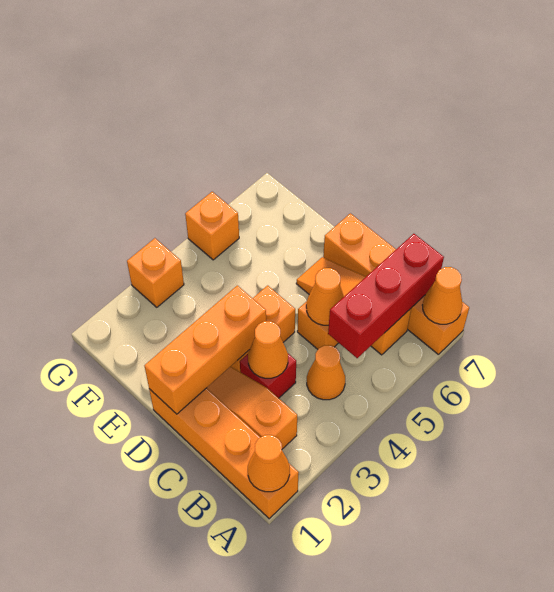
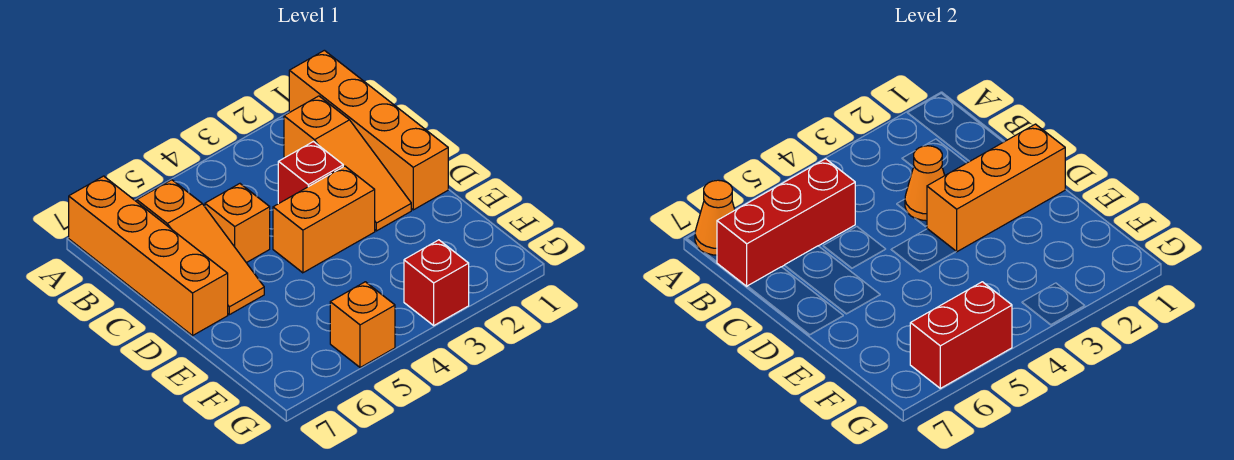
orange 1x1 cone [248,435,290,492] -> none
orange 1x1 cone [307,345,345,400] -> none
orange 1x1 cone [306,268,344,325] -> none
orange 1x1 brick [127,238,184,307] -> red 1x1 brick [404,240,469,325]
none -> red 1x2 brick [910,282,1012,388]

